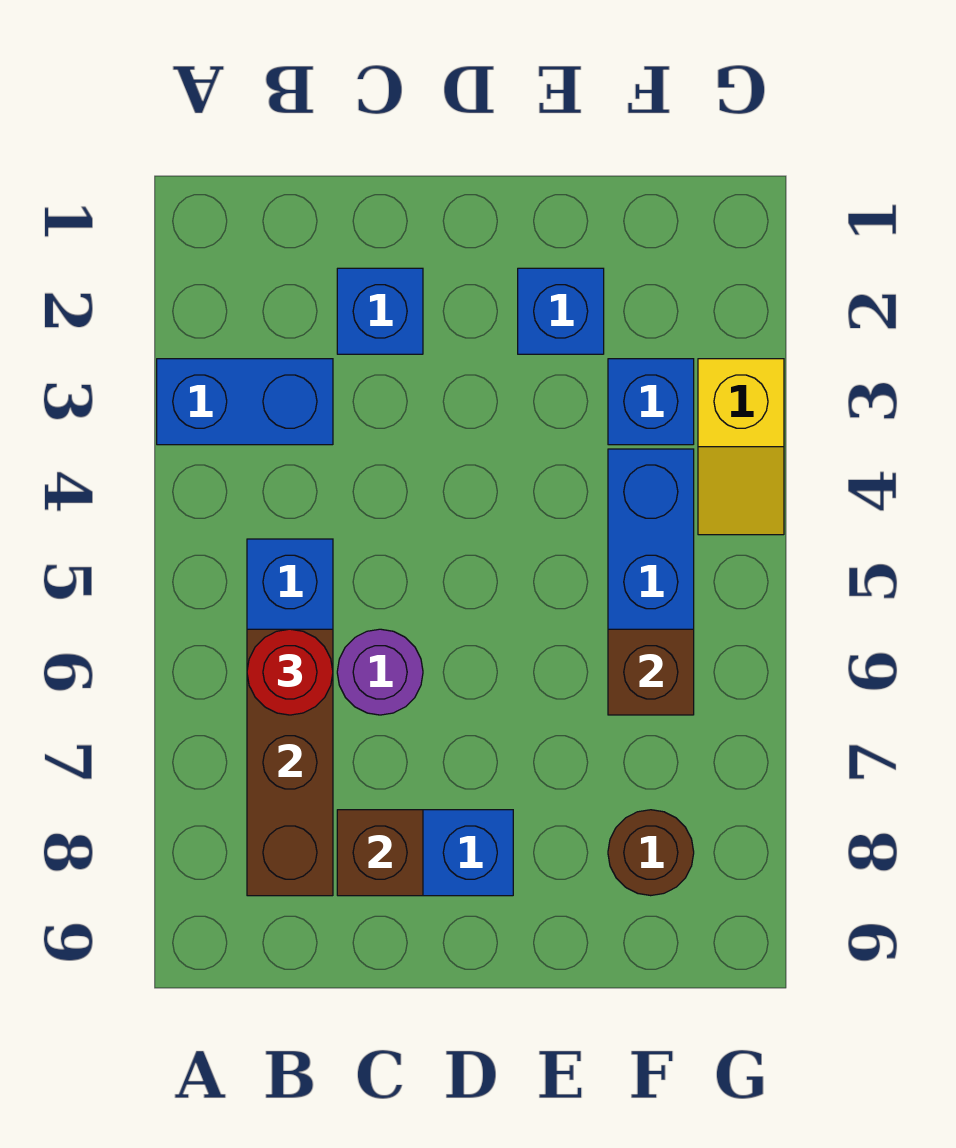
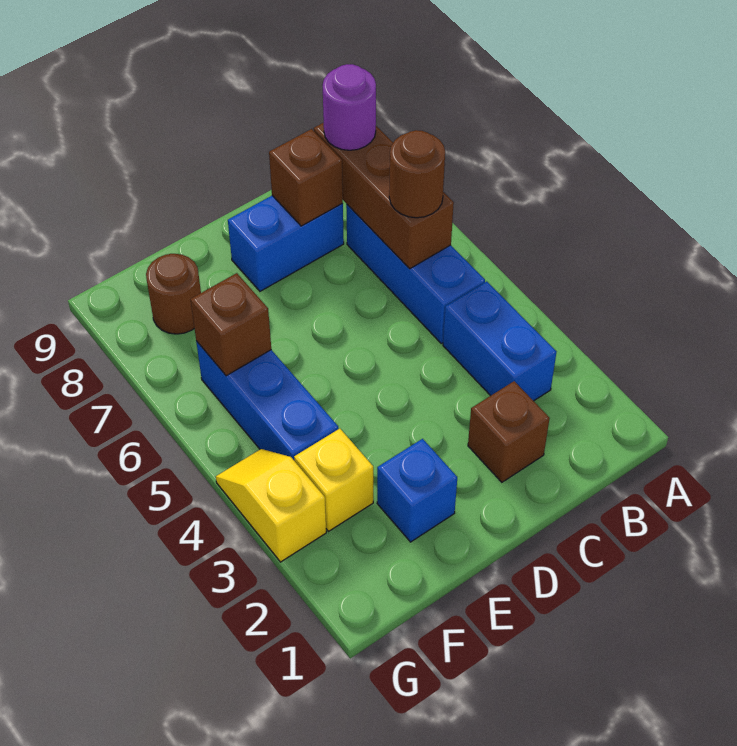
blue 1x2 brick [157,359,333,445] -> blue 1x2 brick turned to [443,281,556,401]
red 1x1 round brick [247,629,333,715] -> brown 1x1 round brick [389,130,445,218]
blue 1x1 brick [337,268,423,354] -> brown 1x1 brick [468,381,550,482]
purple 1x1 round brick [337,629,423,715] -> purple 1x1 round brick moved to [323,64,376,150]
blue 1x1 brick [608,359,694,445] -> yellow 1x1 brick [294,429,373,531]

